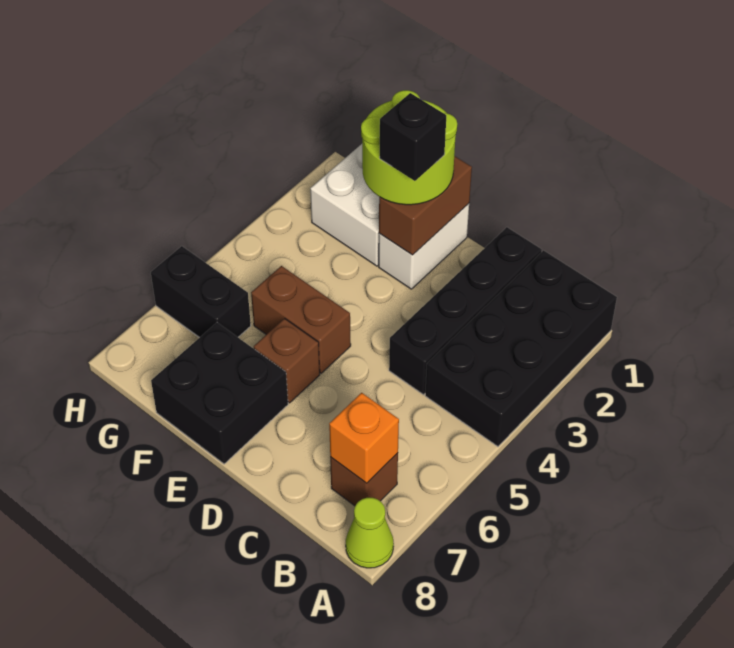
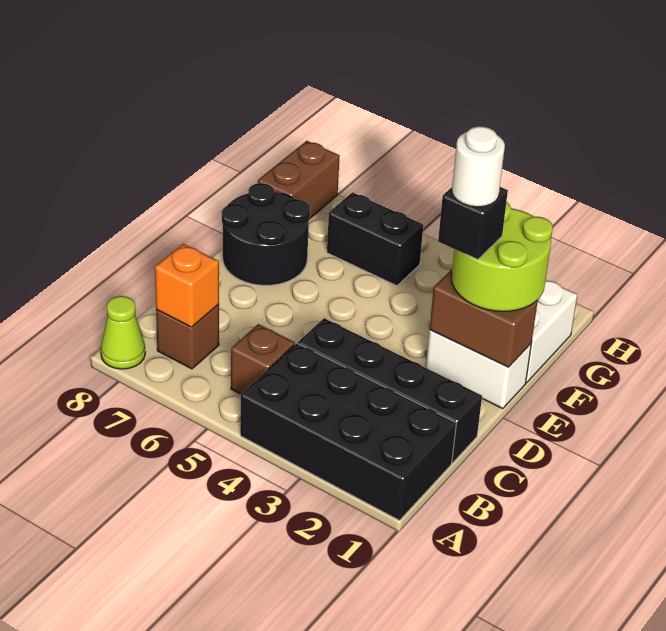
none -> white 1x1 round brick [452,126,505,207]
brown 1x2 brick [251,266,351,373] -> brown 1x2 brick moved to [258,141,340,219]
brown 1x1 brick [254,318,320,403] -> brown 1x1 brick moved to [231,324,295,394]
black 2x2 brick [151,323,288,464] -> black 2x2 round brick [222,183,310,285]
black 1x2 brick [151,246,251,338] -> black 1x2 brick turned to [327,192,423,286]

